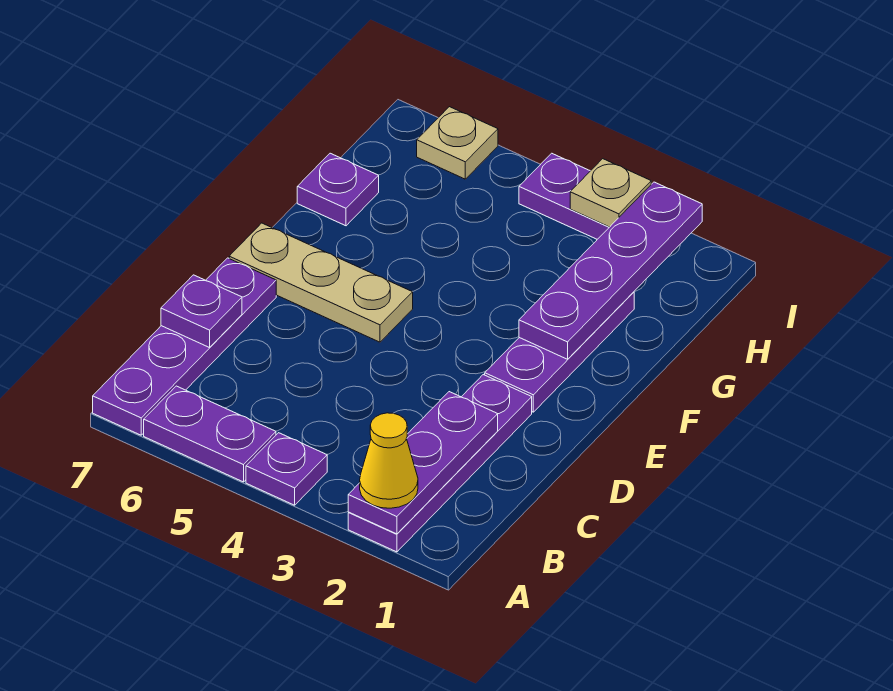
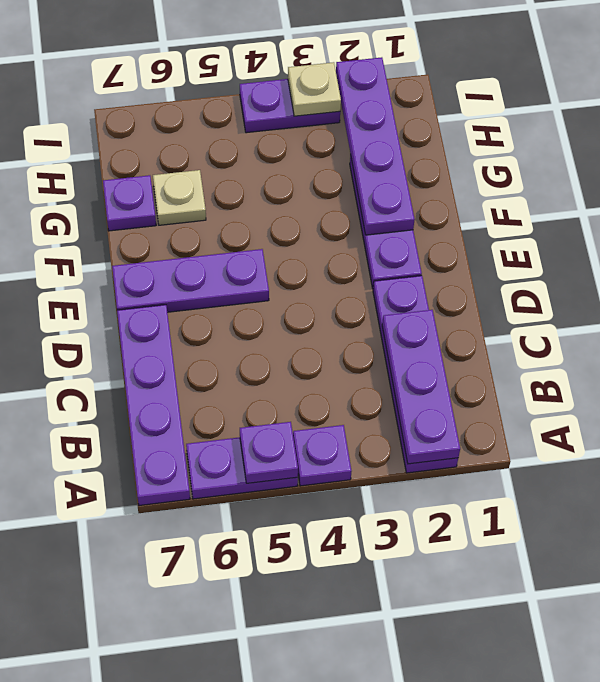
yellow 1x1 cone [360,413,418,508] -> none
purple 1x1 plate [161,275,242,348] -> purple 1x1 plate moved to [240,422,298,483]
tan 1x3 plate [229,223,413,342] -> purple 1x3 plate [112,249,269,312]
tan 1x1 plate [417,107,498,179] -> tan 1x1 plate moved to [153,170,206,225]

